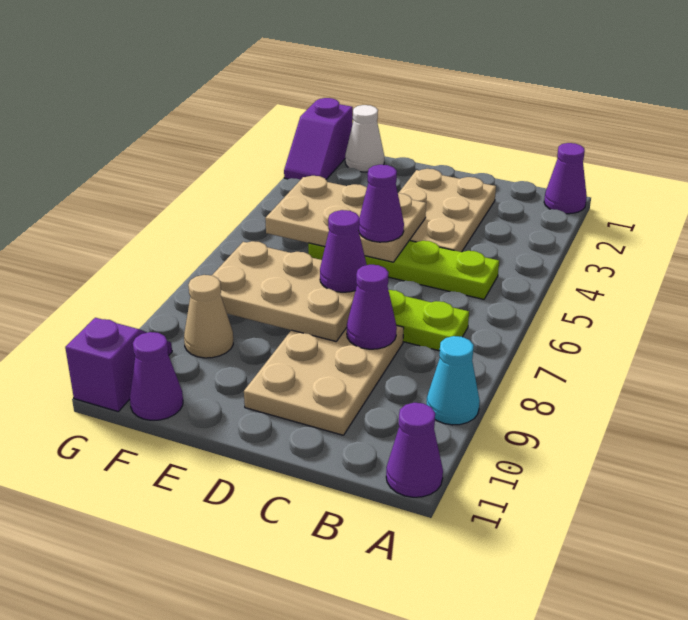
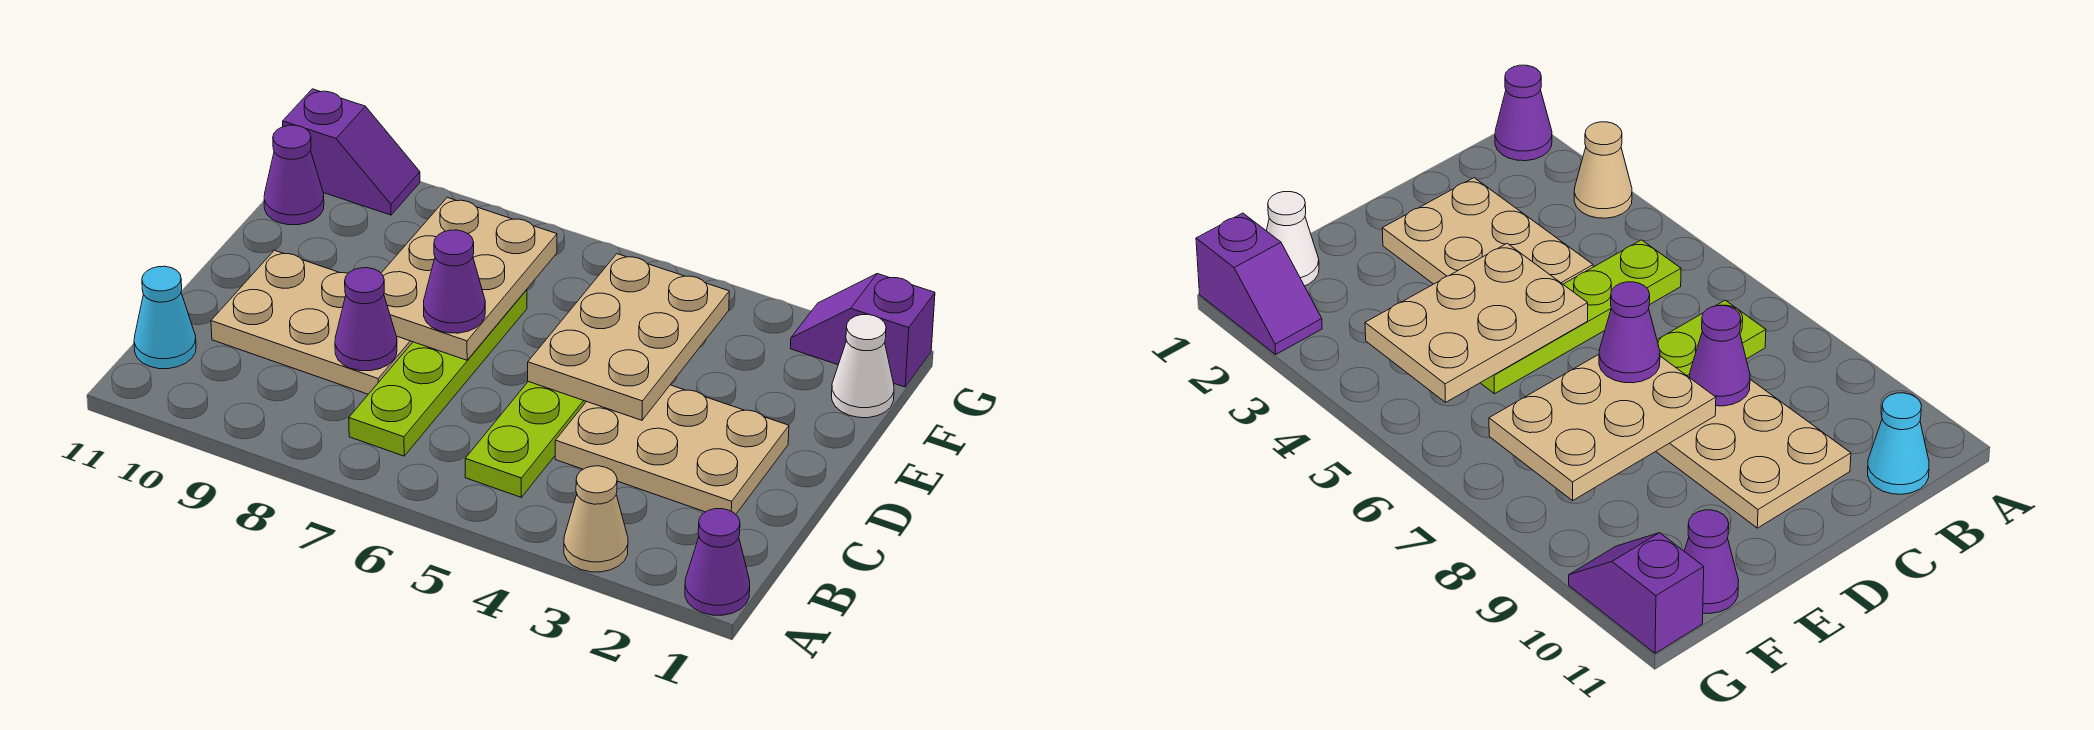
cyan 1x1 cone [426,336,480,425] -> cyan 1x1 cone moved to [134,266,196,369]
purple 1x1 cone [386,403,443,497] -> none
purple 1x1 cone [358,165,404,242] -> none
tan 1x1 cone [184,275,233,358] -> tan 1x1 cone moved to [564,466,628,572]

